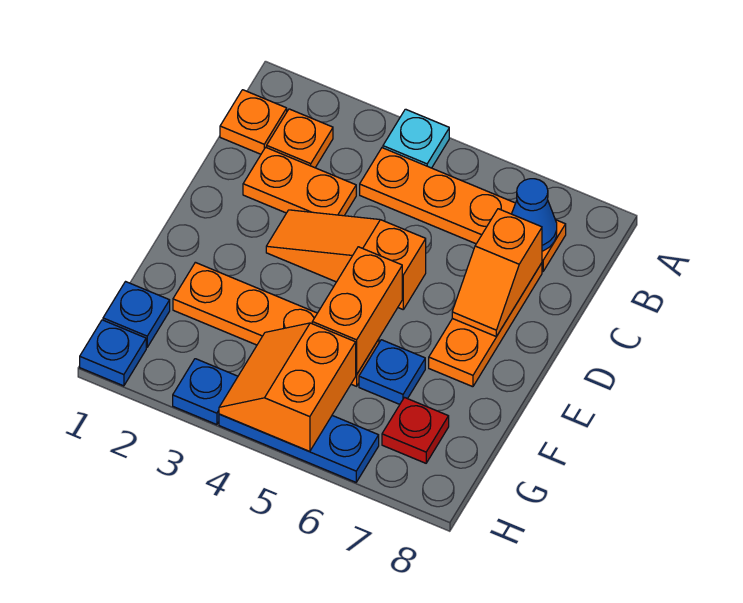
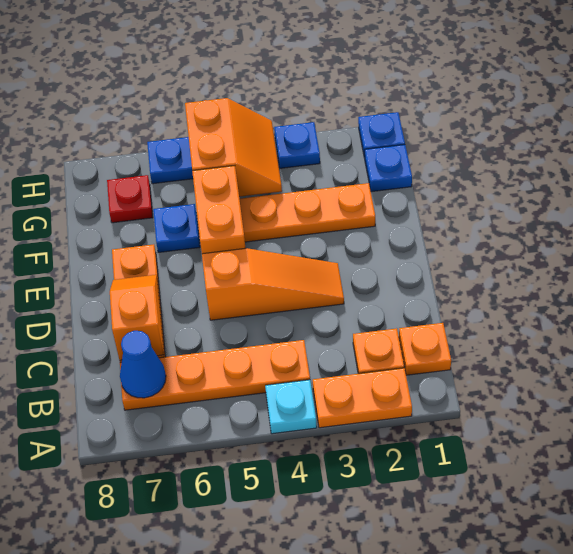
orange 1x2 plate [243,147,356,216] -> orange 1x2 plate moved to [313,368,412,428]

